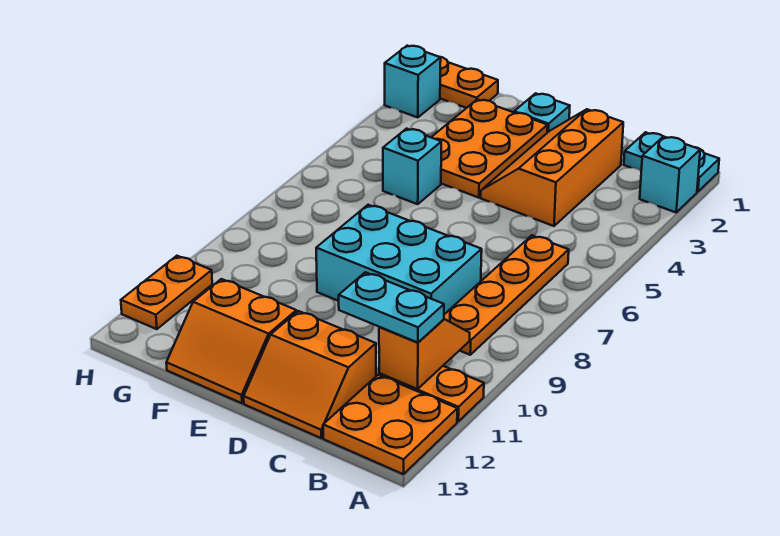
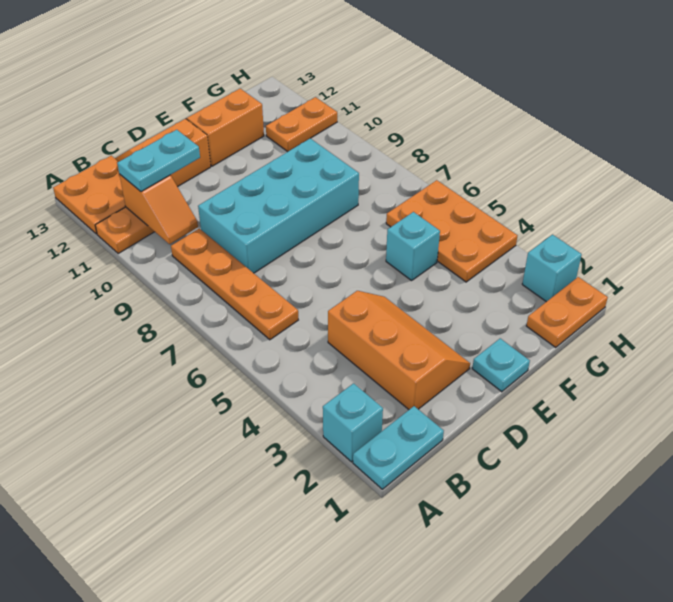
cyan 2x3 brick [316,205,482,314] -> cyan 2x4 brick [198,138,359,273]
orange 2x3 plate [431,99,548,198] -> orange 2x3 plate moved to [386,180,517,282]
orange 1x2 plate [121,256,212,329] -> orange 1x2 plate turned to [266,97,337,152]

